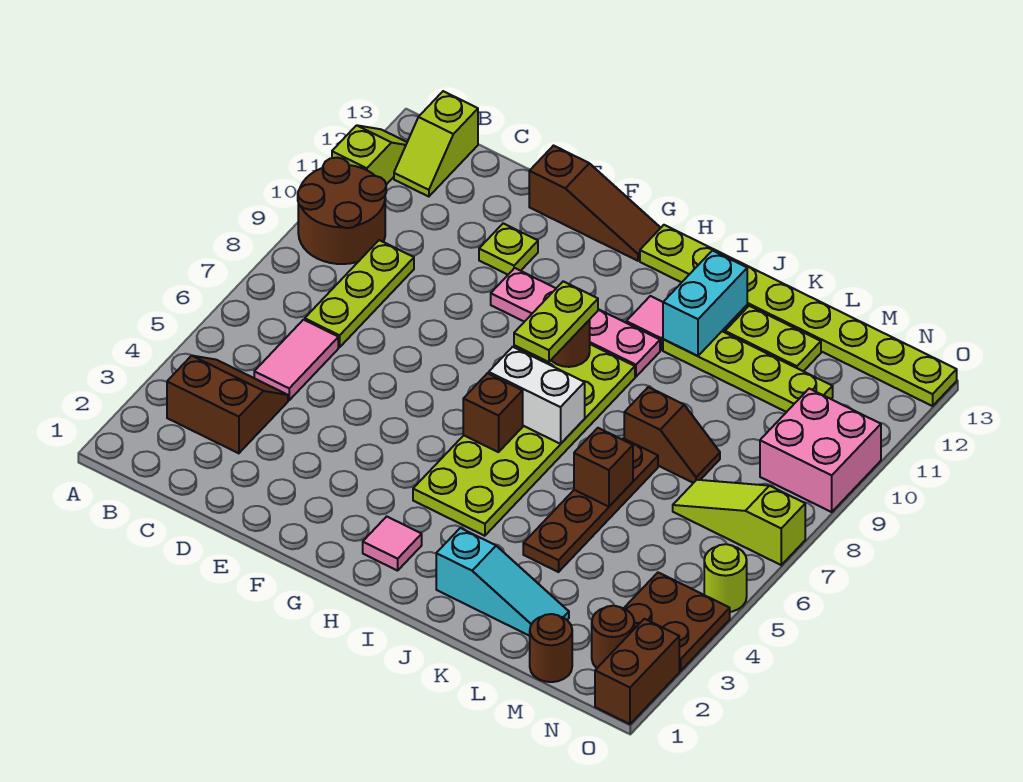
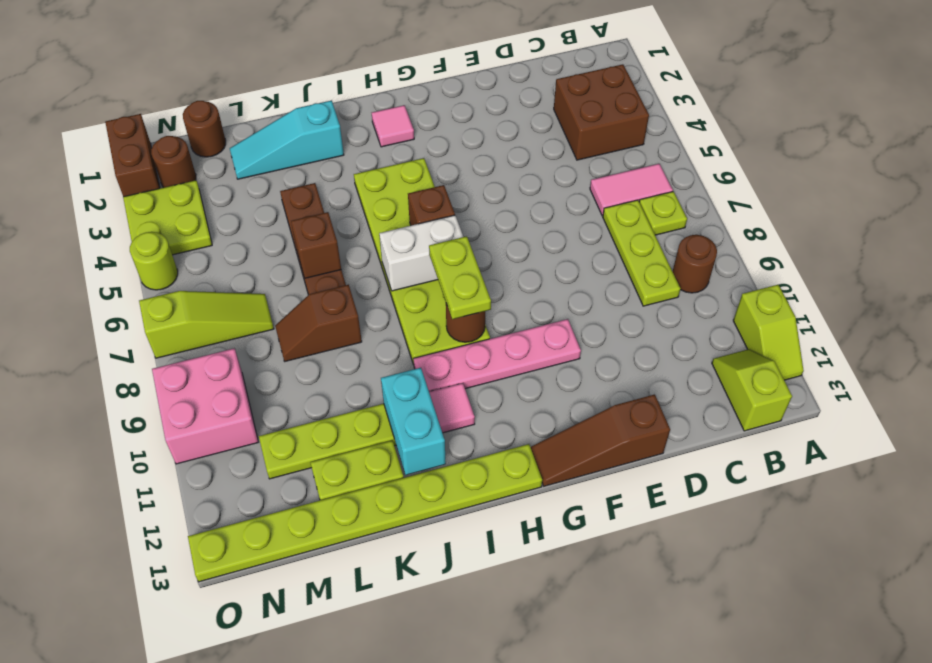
brown 2x2 round brick [298,158,386,264] -> brown 1x1 round brick [673,235,717,293]
brown 2x2 slope [167,356,288,453] -> brown 2x2 brick [554,64,649,160]
pink 1x2 tile [254,320,338,400] -> pink 1x2 tile turned to [590,164,673,216]
lime 1x1 plate [479,223,538,275] -> lime 1x1 plate moved to [639,191,687,235]
brown 2x2 plate [624,573,730,671] -> lime 2x2 plate [123,180,212,255]

